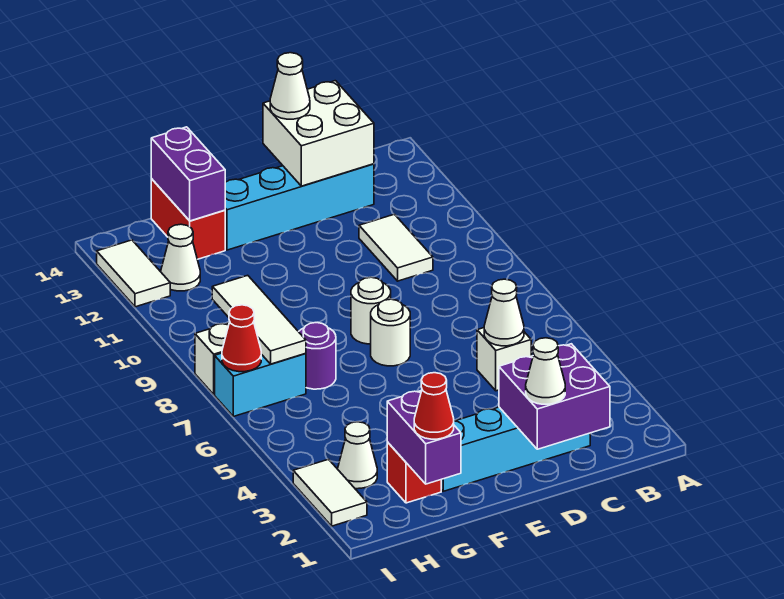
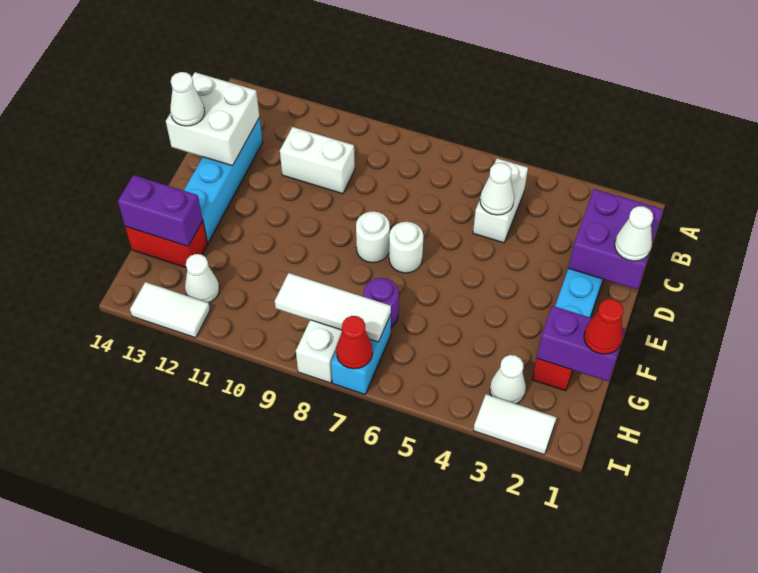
white 1x1 brick [477,328,531,391] -> white 1x2 brick [473,158,528,243]
white 1x2 tile [359,214,433,281] -> white 1x2 brick [280,127,355,194]

